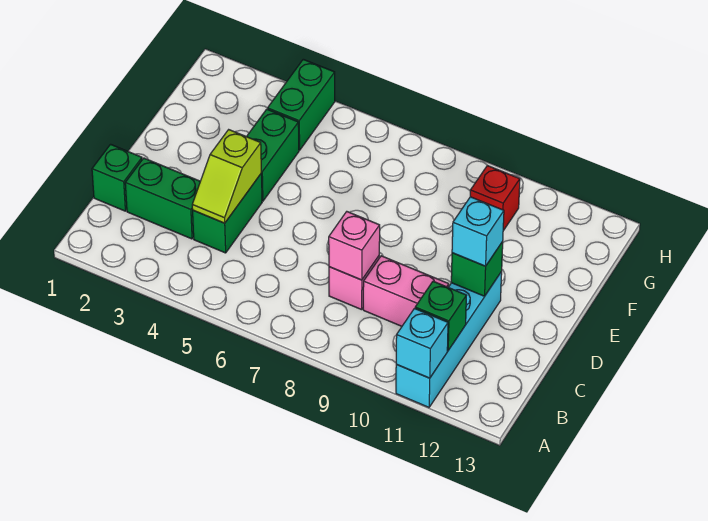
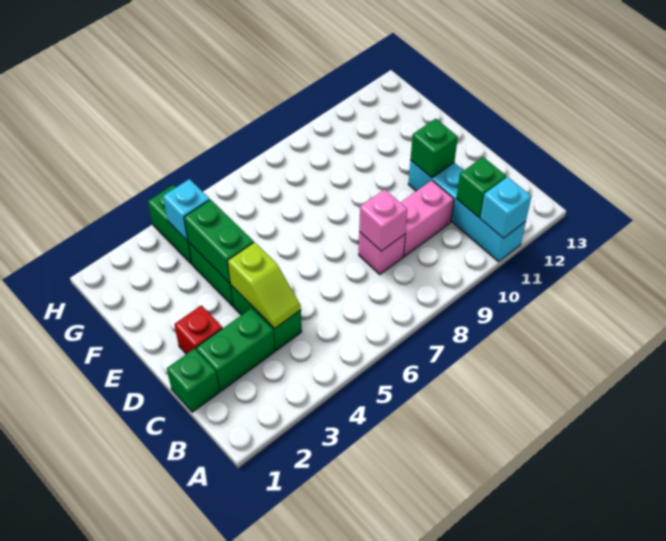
cyan 1x1 brick [452,197,504,266] -> cyan 1x1 brick moved to [163,179,210,241]
none -> green 1x2 brick [184,200,254,283]
red 1x1 brick [470,166,520,231] -> red 1x1 brick moved to [174,305,223,354]

